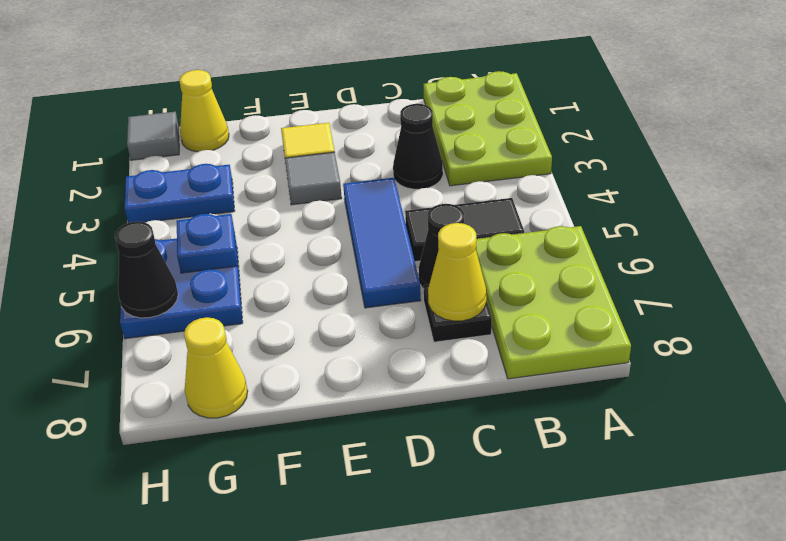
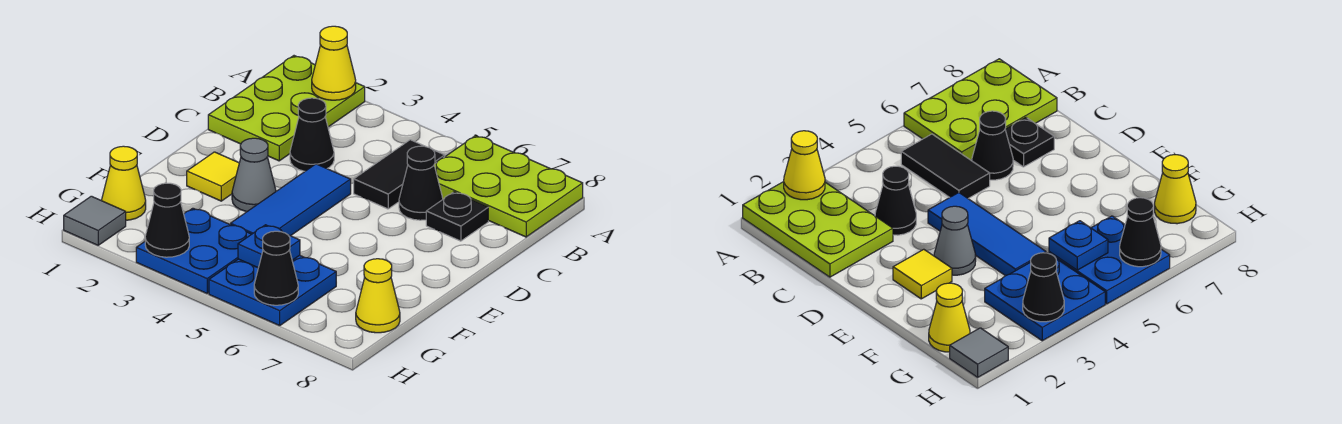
lime 2x3 plate [424,71,552,186] -> lime 2x3 plate turned to [208,56,365,161]
yellow 1x1 cone [428,223,486,321] -> yellow 1x1 cone moved to [312,26,356,100]
blue 1x3 tile [343,178,421,308] -> blue 1x3 tile turned to [231,164,351,236]
grey 1x1 tile [285,152,342,205] -> grey 1x1 cone [232,138,276,212]
blue 1x2 plate [124,164,235,223] -> blue 2x2 plate [136,208,251,293]
none -> black 1x1 cone [145,183,189,257]

